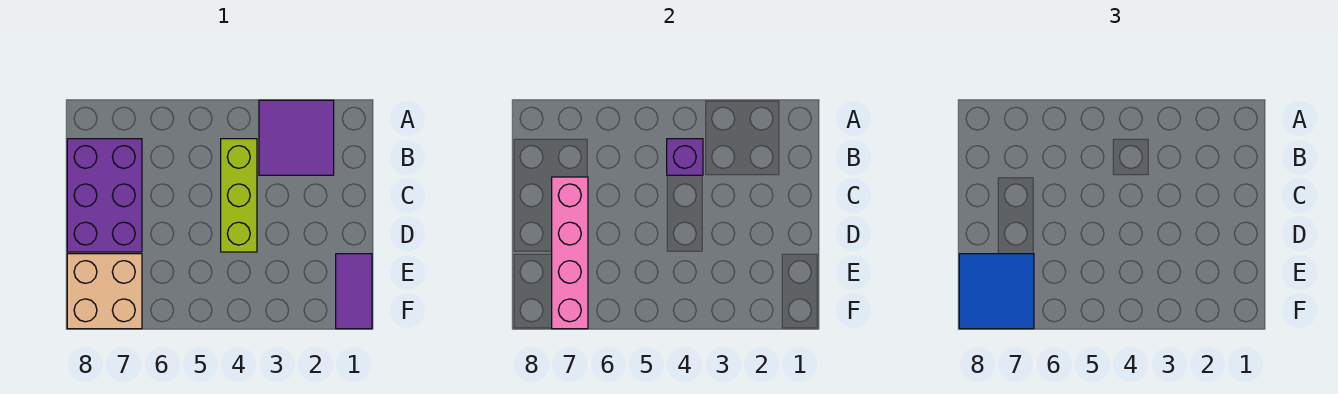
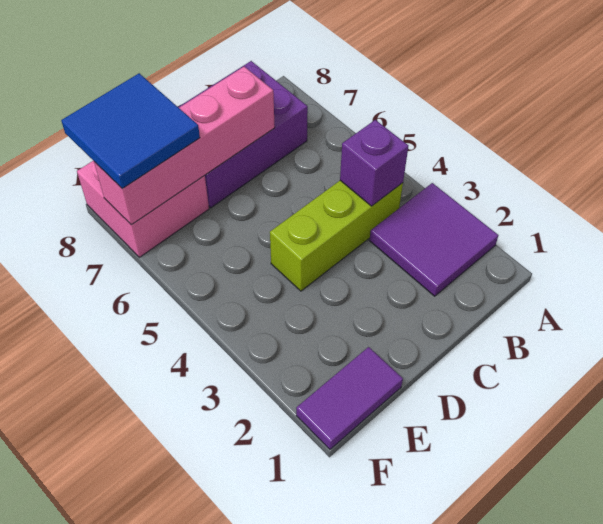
tan 2x2 brick [67,254,142,329] -> pink 2x2 brick [77,161,209,257]

